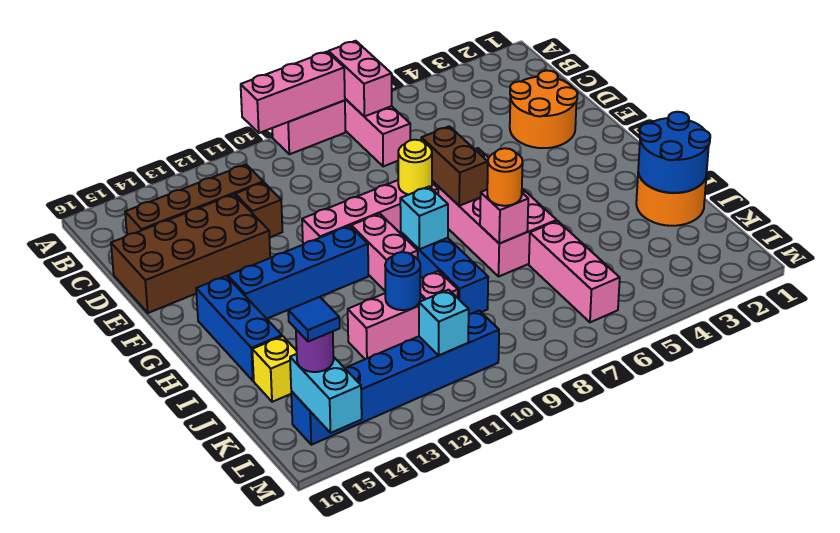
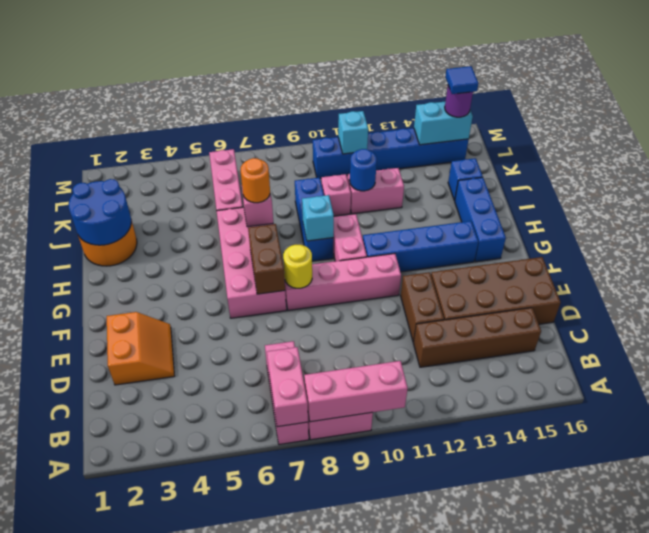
orange 2x2 round brick [510,71,578,148] -> orange 2x2 slope [107,312,174,385]
brown 1x1 brick [235,182,282,238] -> brown 1x2 brick [401,272,444,342]
yellow 1x1 brick [252,336,297,402] -> blue 1x1 brick [448,158,483,201]
cyan 1x2 brick [290,354,362,433] -> cyan 1x2 brick turned to [414,102,473,145]

